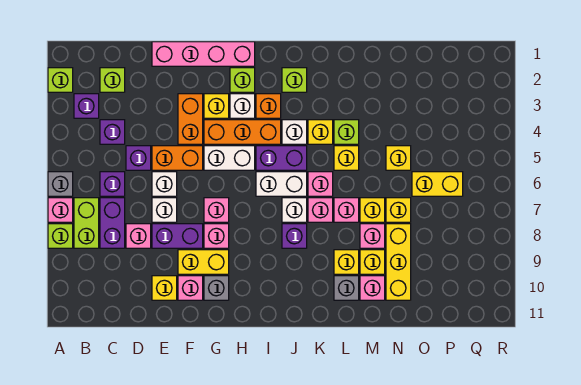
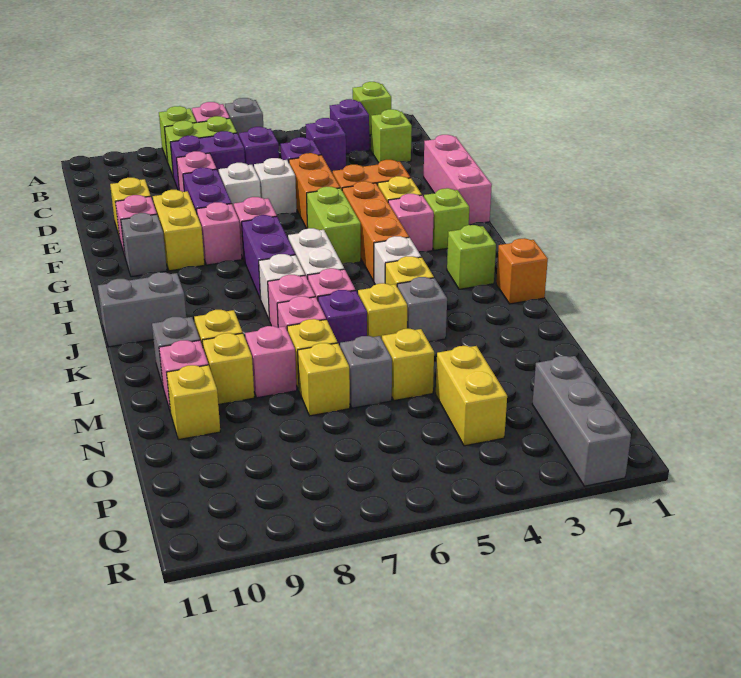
pink 1x4 brick [152,42,255,66] -> pink 1x3 brick [424,135,492,225]
white 1x2 brick [204,146,255,170] -> lime 1x2 brick [307,187,361,264]
white 1x1 brick [230,94,255,118] -> pink 1x1 brick [388,194,434,252]
orange 1x1 brick [256,94,281,118] -> orange 1x1 brick moved to [496,238,548,304]
purple 1x2 brick [256,146,307,170] -> purple 1x2 brick moved to [242,215,295,299]
purple 1x1 brick [282,224,307,248] -> purple 1x1 brick moved to [318,290,367,346]
none -> grey 1x2 brick [98,272,186,347]
lime 1x1 brick [334,120,359,144] -> grey 1x1 brick [397,277,447,341]
none -> grey 1x1 brick [340,336,392,408]
yellow 1x3 brick [386,224,411,300] -> yellow 1x1 brick [166,365,220,440]
yellow 1x2 brick [412,172,463,196] -> yellow 1x2 brick moved to [436,346,507,446]
none -> grey 1x3 brick [532,356,631,486]

